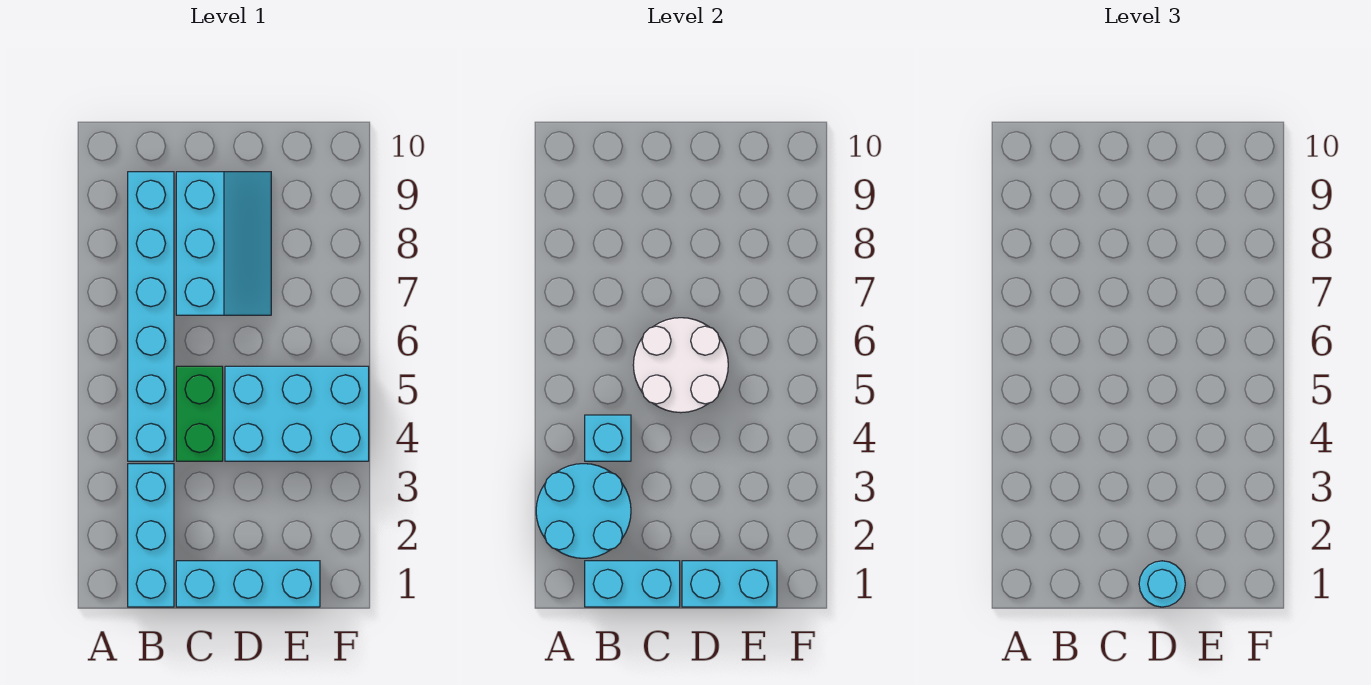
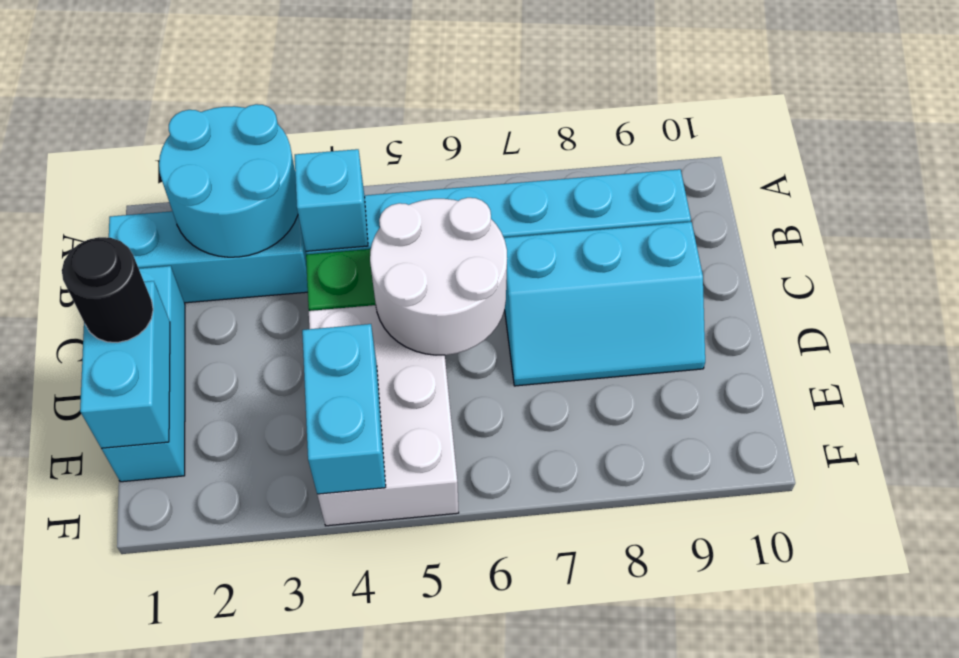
cyan 1x2 brick [585,561,680,607] -> cyan 1x2 brick moved to [302,324,386,494]
cyan 1x1 round brick [1139,561,1185,607] -> black 1x1 round brick [62,237,153,343]
cyan 2x3 brick [225,366,369,461] -> white 2x3 brick [309,305,459,526]

